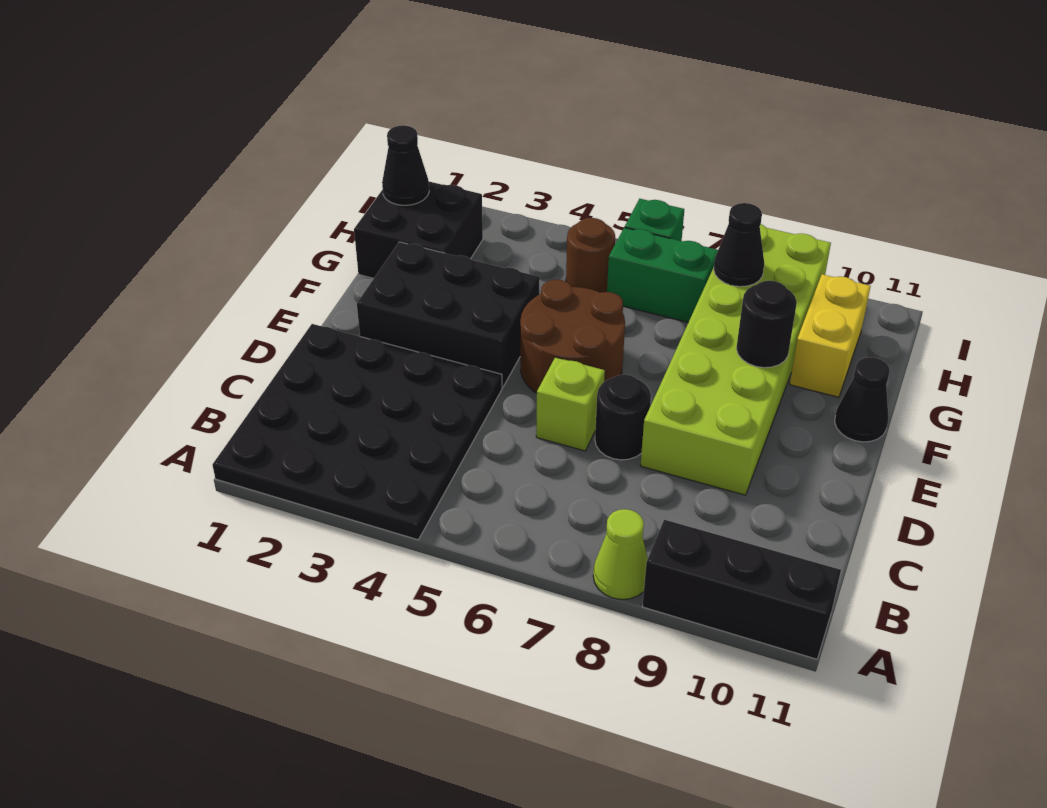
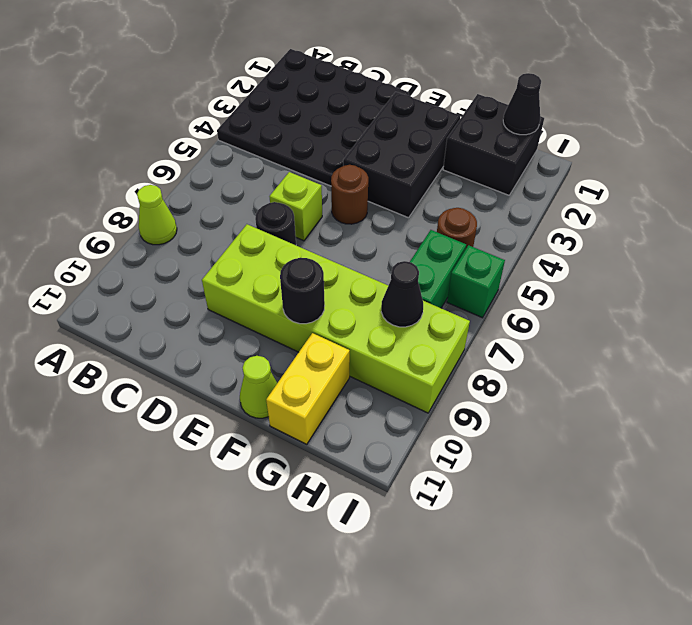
black 1x3 brick [643,520,841,659] -> none
brown 2x2 round brick [520,280,625,393] -> brown 1x1 round brick [331,165,368,224]
black 1x1 cone [835,357,890,442] -> lime 1x1 cone [240,356,277,418]
yellow 1x2 brick [790,274,871,397] -> yellow 1x2 brick turned to [266,333,350,444]

